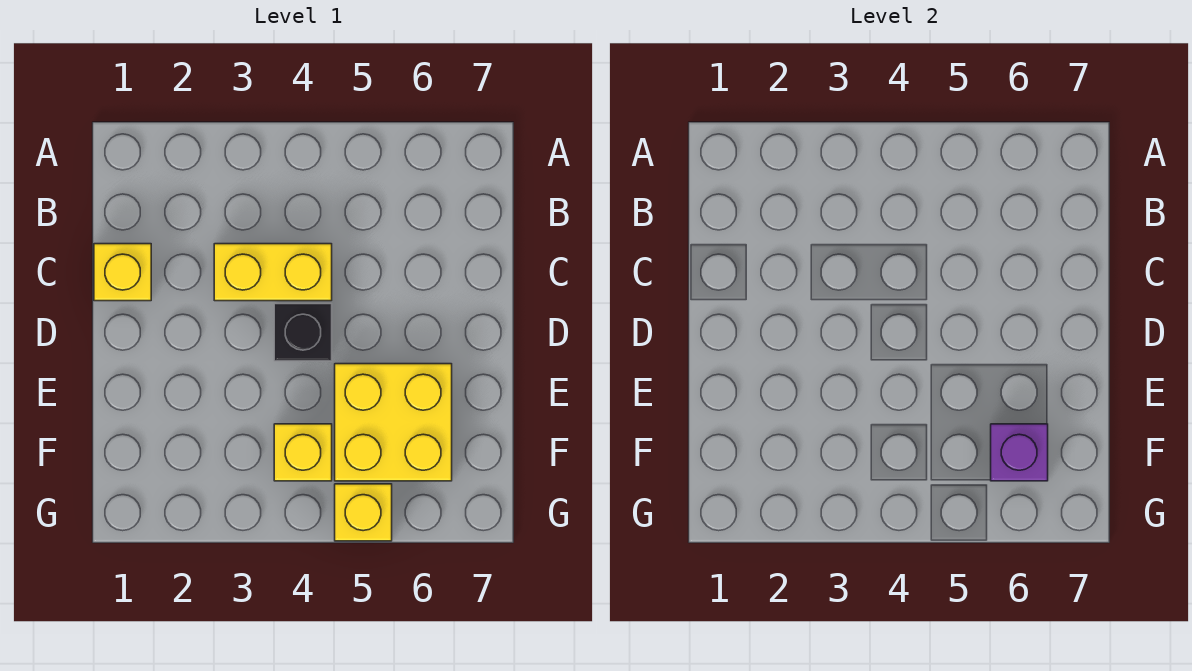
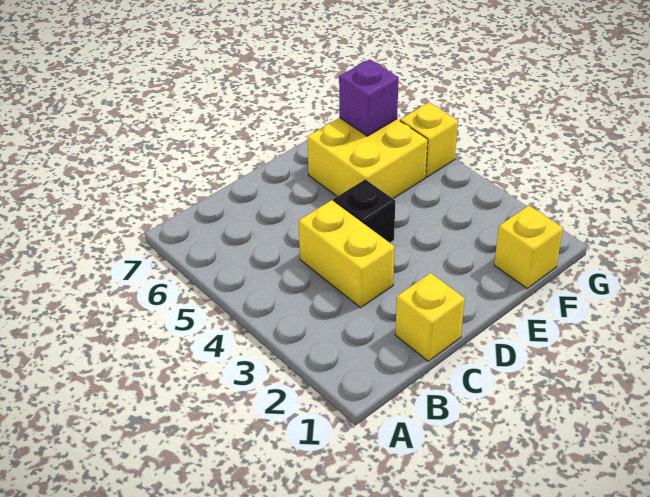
yellow 1x1 brick [274,424,332,481] -> yellow 1x1 brick moved to [494,205,563,288]

